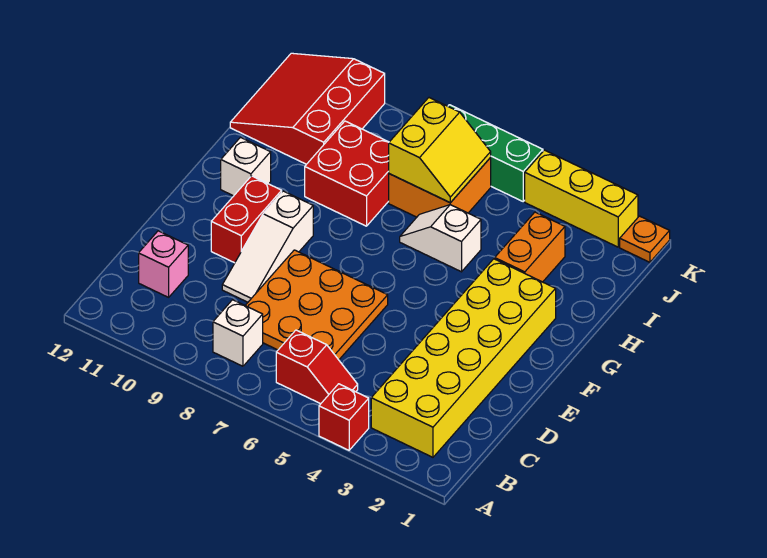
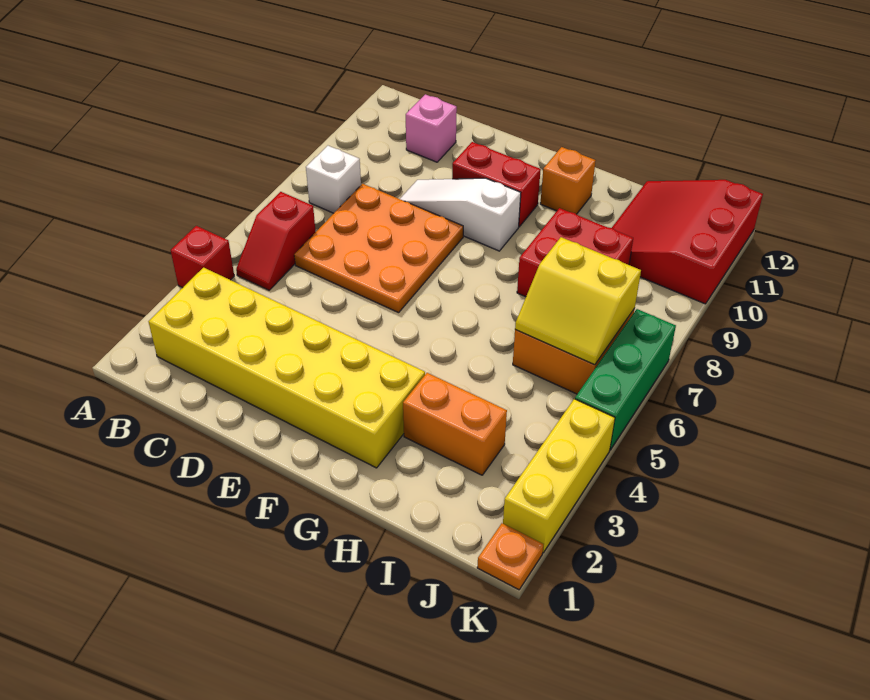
white 1x1 brick [221,137,271,196] -> orange 1x1 brick [540,147,596,214]
white 1x2 slope [400,205,481,272] -> none
red 3x3 slope [230,53,385,164] -> red 3x3 slope turned to [612,180,763,304]

